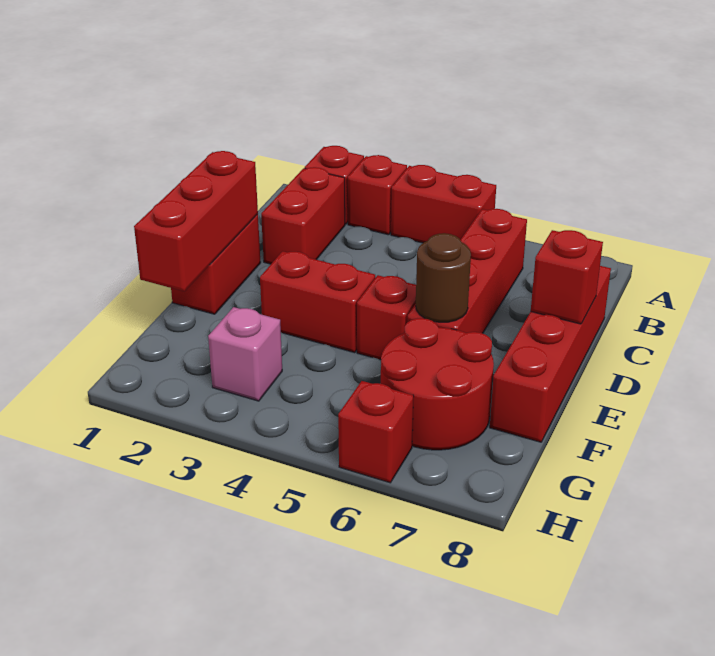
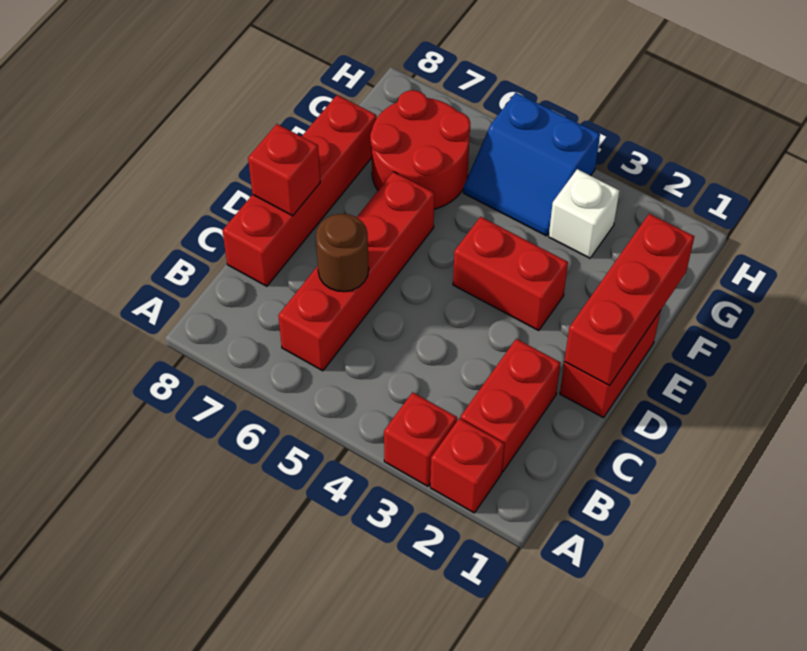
red 1x2 brick [391,165,496,243] -> none
red 1x1 brick [357,275,416,360] -> none
brown 1x1 round brick [416,233,471,322] -> brown 1x1 round brick moved to [316,214,369,292]
pink 1x1 brick [208,307,282,401] -> white 1x1 brick [549,169,619,258]
none -> blue 2x2 slope [463,93,600,236]
red 1x1 brick [338,381,414,483] -> none

